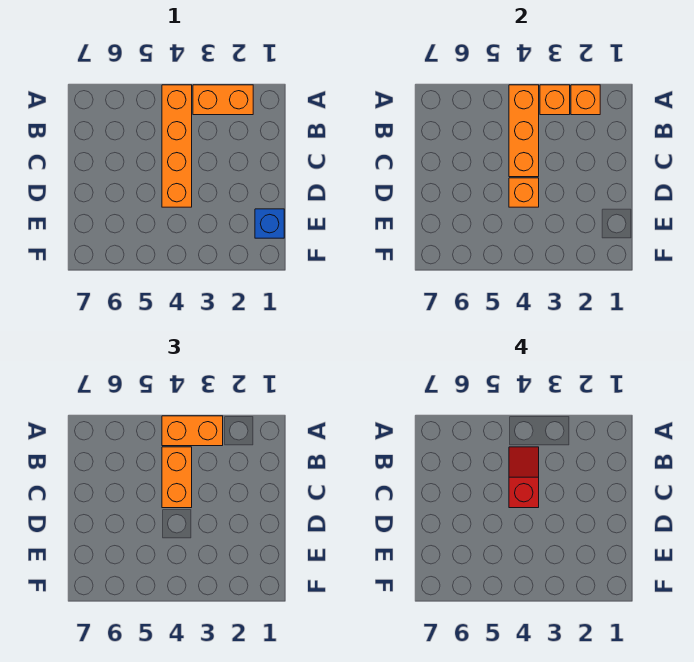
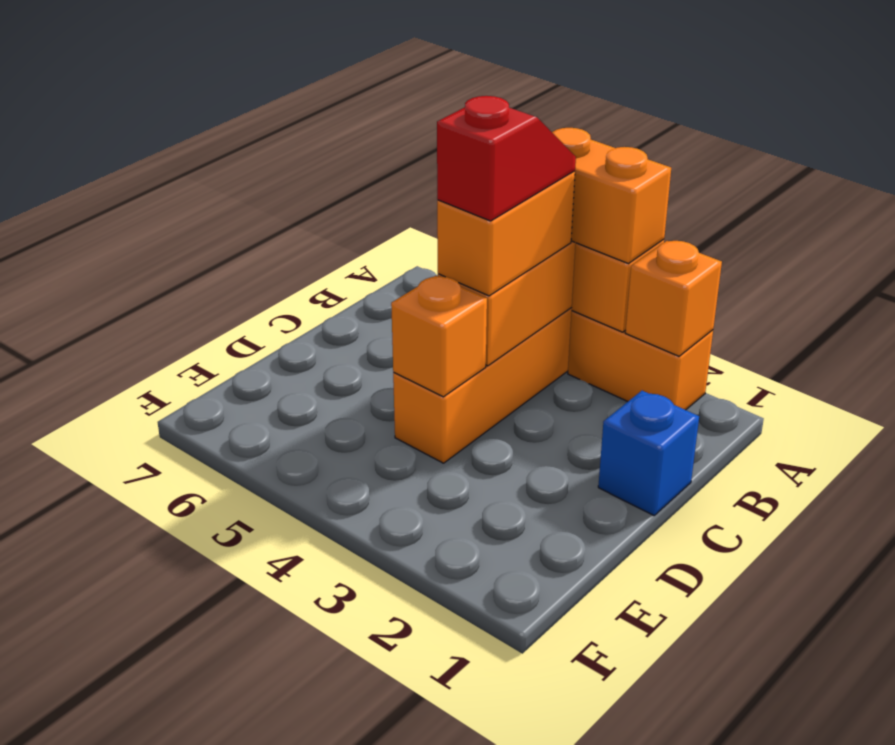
blue 1x1 brick [255,209,284,238] -> blue 1x1 brick moved to [598,391,699,515]

